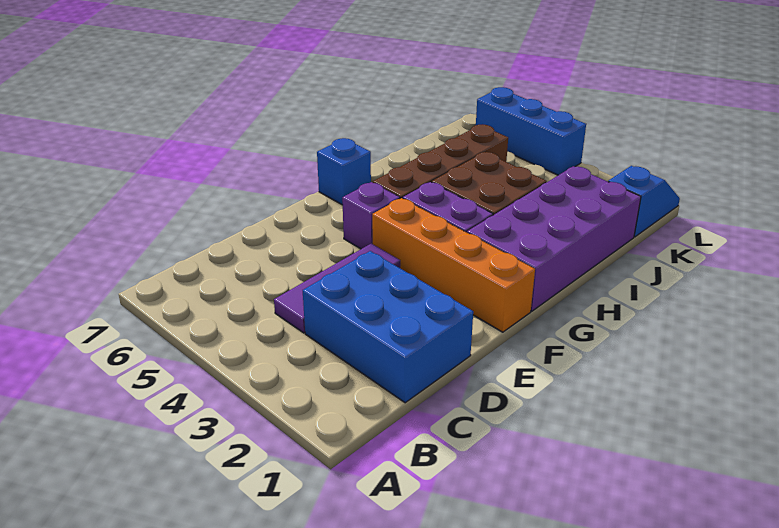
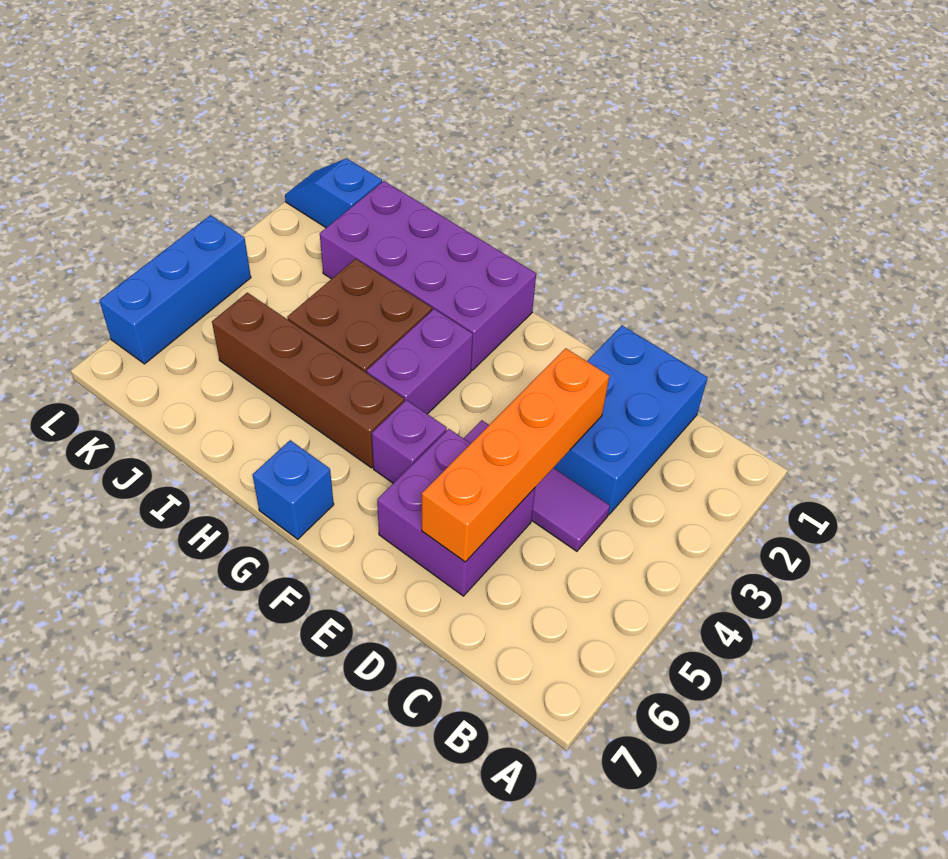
none -> purple 2x2 brick [377,429,535,596]
orange 1x4 brick [372,198,535,332] -> orange 1x4 brick moved to [422,348,609,562]

